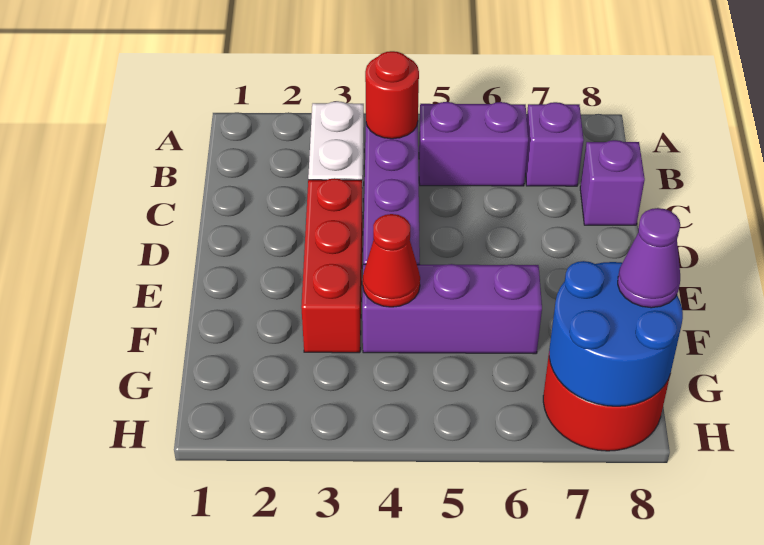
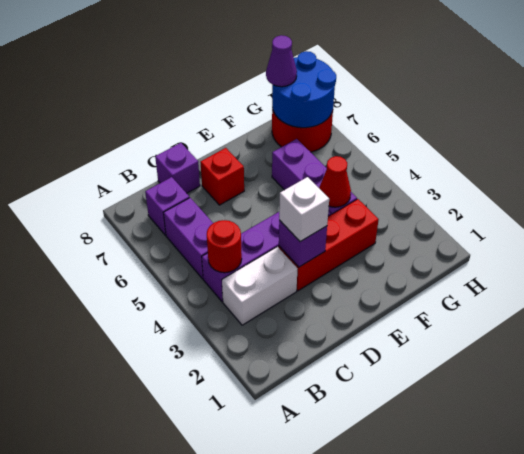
none -> purple 1x1 brick [279,220,327,267]
none -> white 1x1 brick [279,177,329,242]
none -> red 1x1 brick [200,148,244,205]

